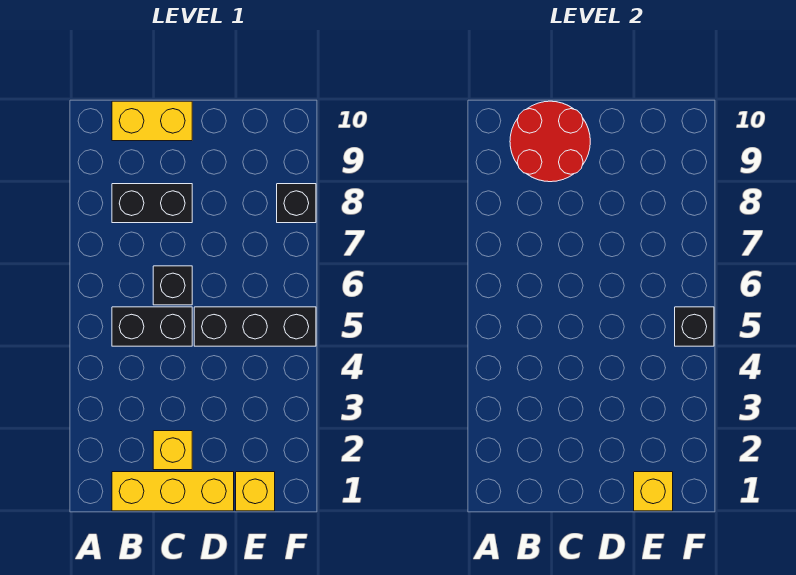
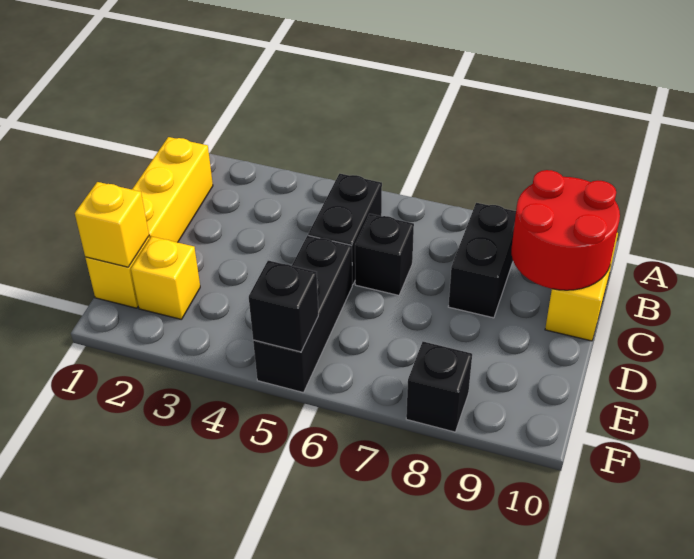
yellow 1x1 brick [153,431,192,470] -> yellow 1x1 brick moved to [131,236,200,320]

